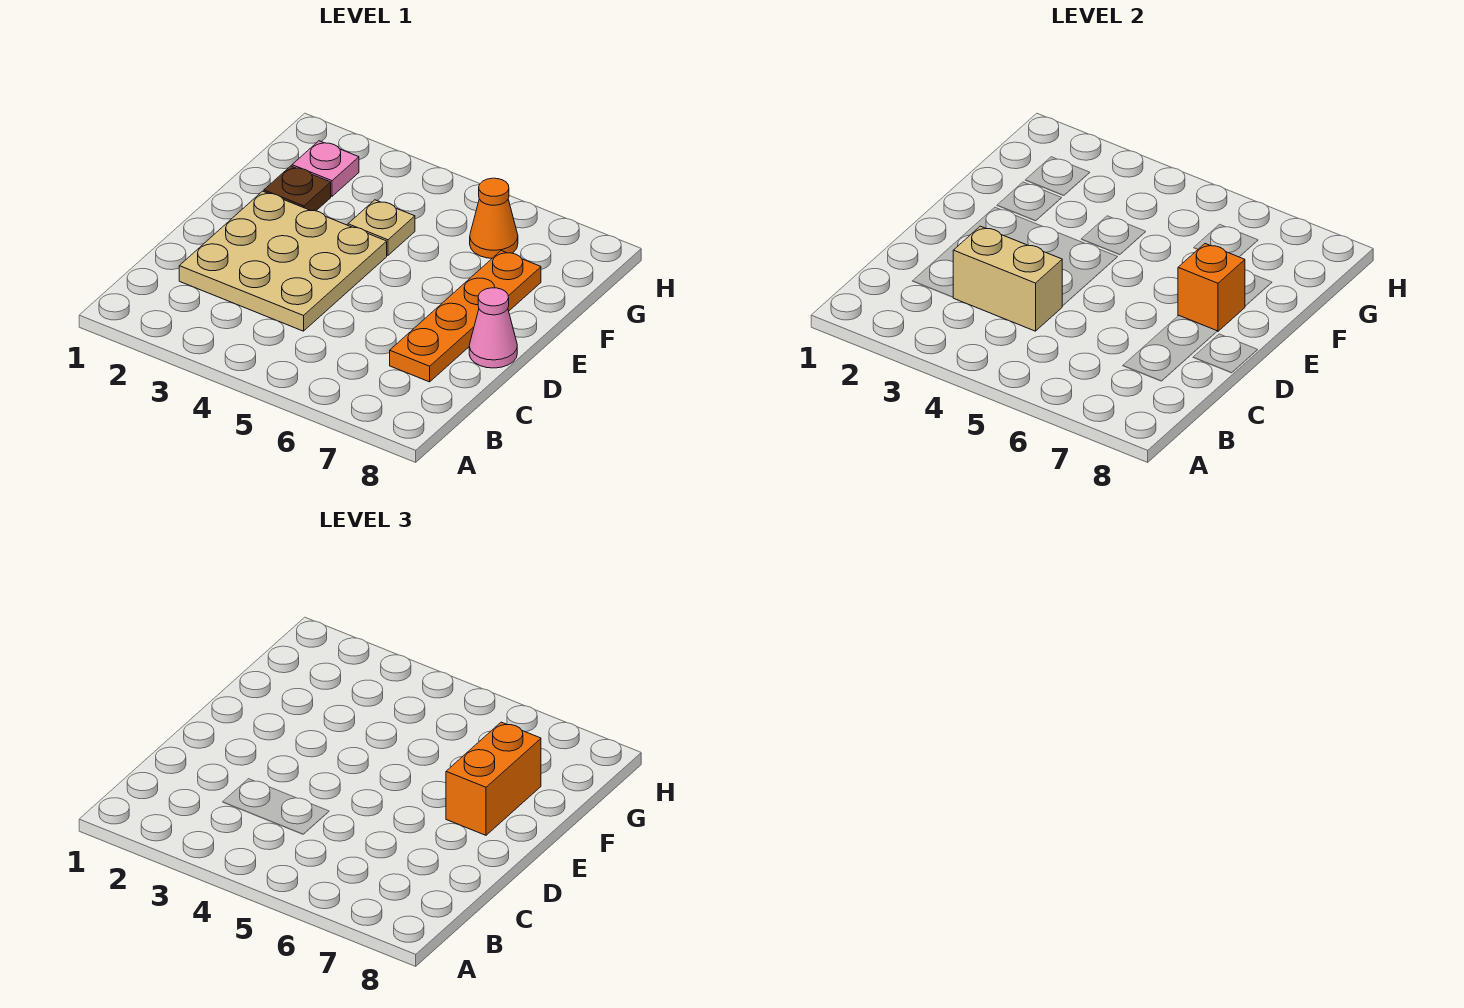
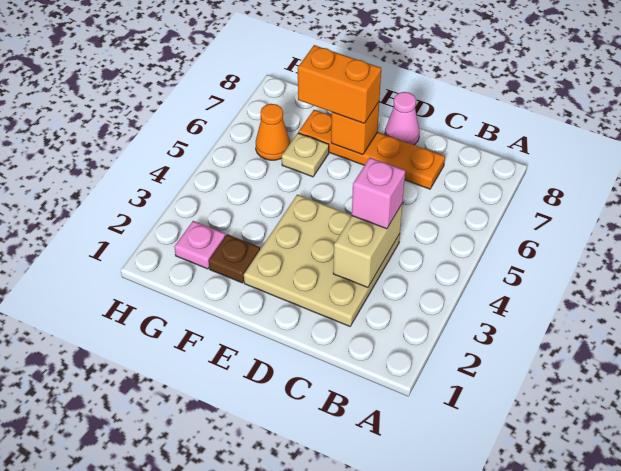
none -> pink 1x1 brick [352,158,405,229]
tan 1x1 plate [348,200,415,255] -> tan 1x1 plate moved to [282,133,329,177]

